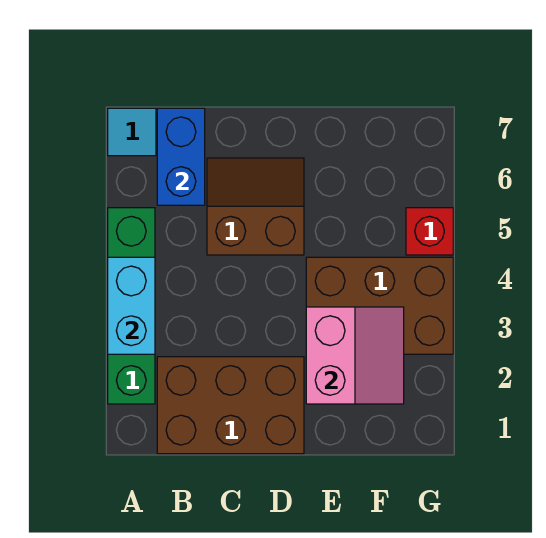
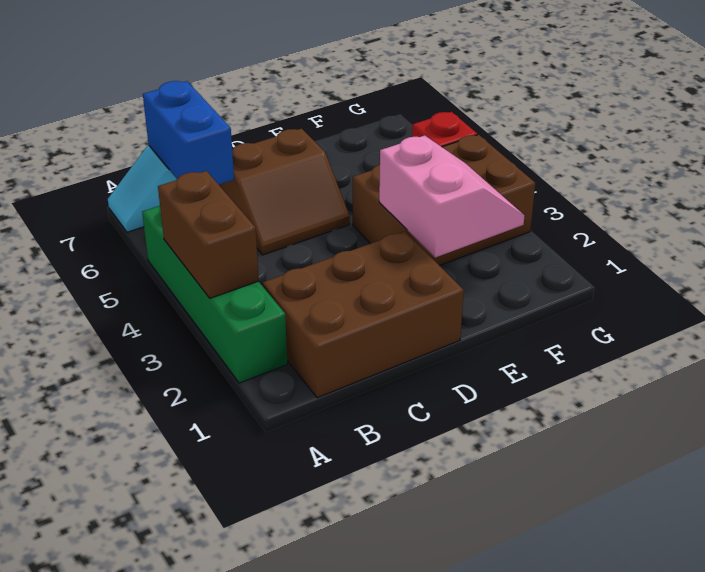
cyan 1x2 brick [108,257,155,354] -> brown 1x2 brick [158,171,259,298]
brown 2x2 slope [207,158,304,255] -> brown 2x2 slope turned to [219,129,350,255]

